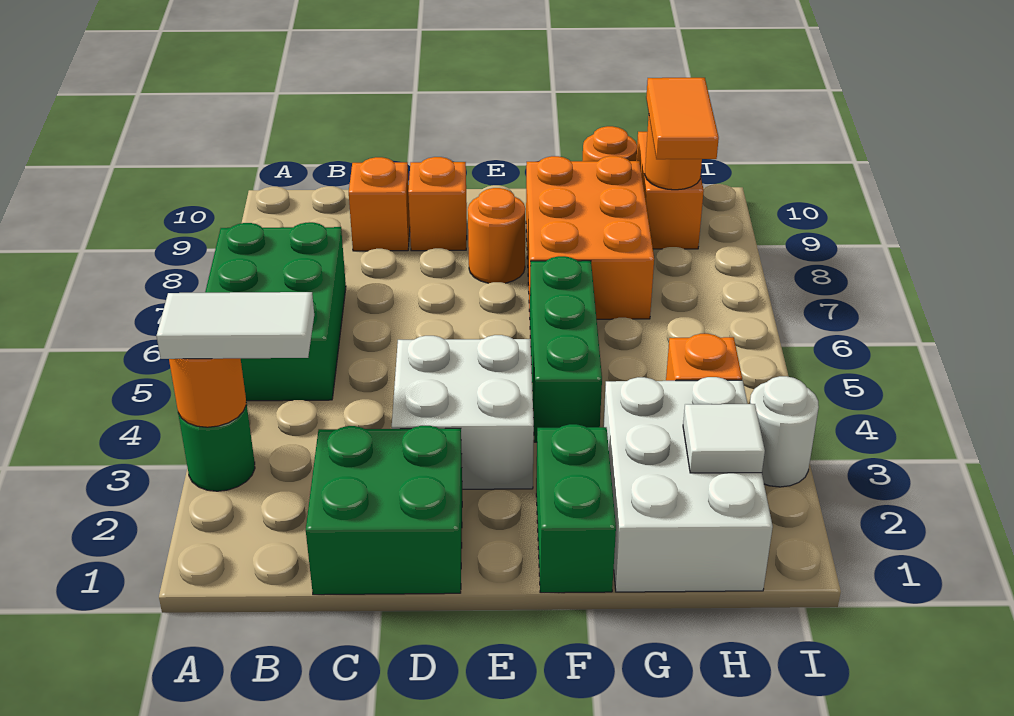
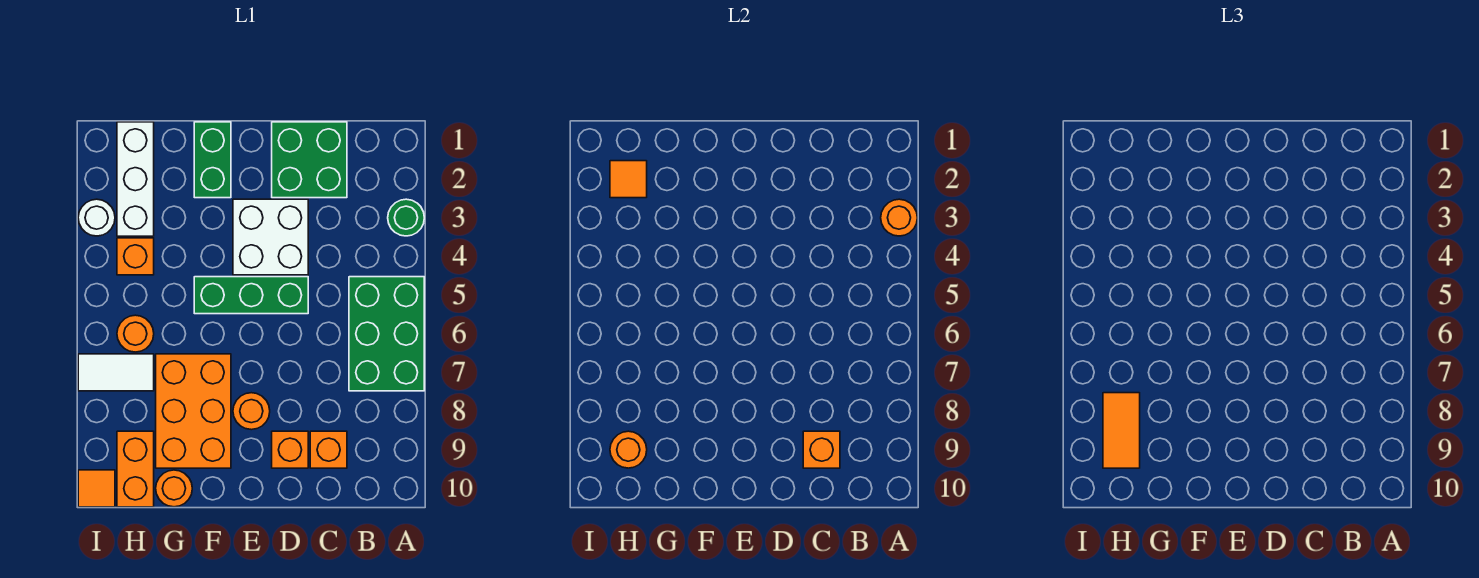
white 1x2 tile [157,292,314,359] -> white 1x2 tile moved to [78,354,154,391]
none -> orange 1x1 brick [803,431,840,468]
green 1x3 brick [530,256,602,442] -> green 1x3 brick turned to [194,277,308,314]
white 2x3 brick [603,377,773,592] -> white 1x3 brick [117,122,154,236]
white 1x1 tile [683,404,765,473] -> orange 1x1 tile [610,161,647,198]
none -> orange 1x1 round brick [117,315,154,352]
none -> orange 1x1 tile [78,470,115,507]

